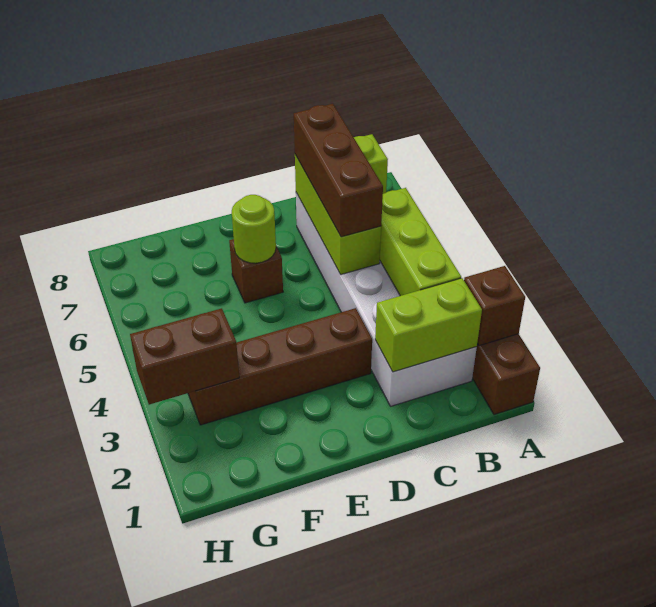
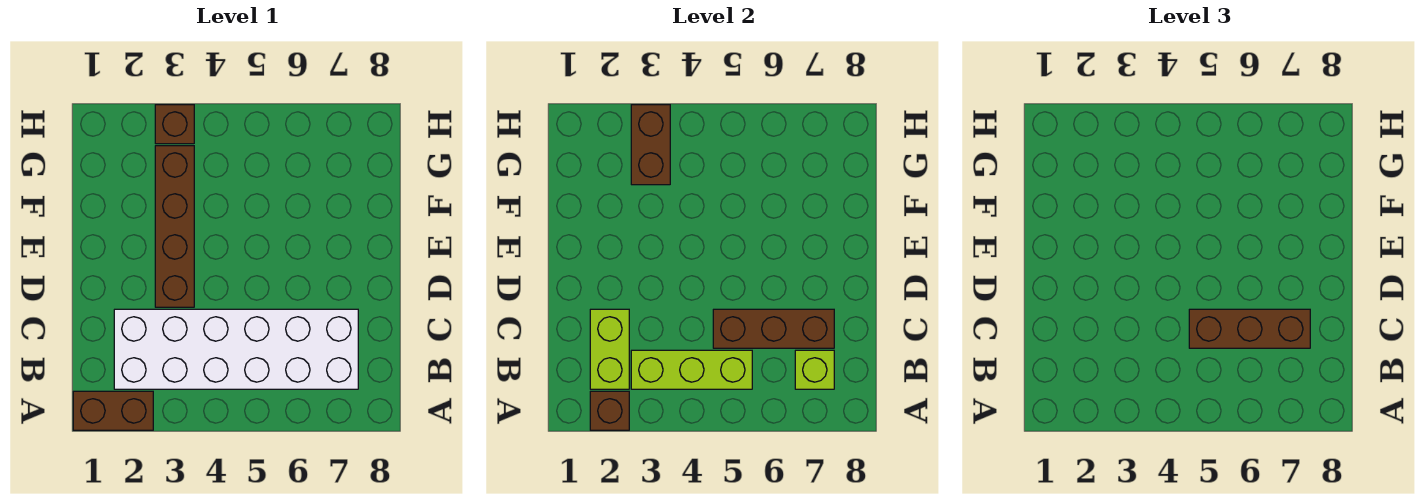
lime 1x3 brick [295,155,381,274] -> brown 1x3 brick [713,309,834,348]
brown 1x1 brick [229,239,283,303] -> brown 1x1 brick moved to [155,105,194,144]
lime 1x1 round brick [232,195,276,263] -> none

